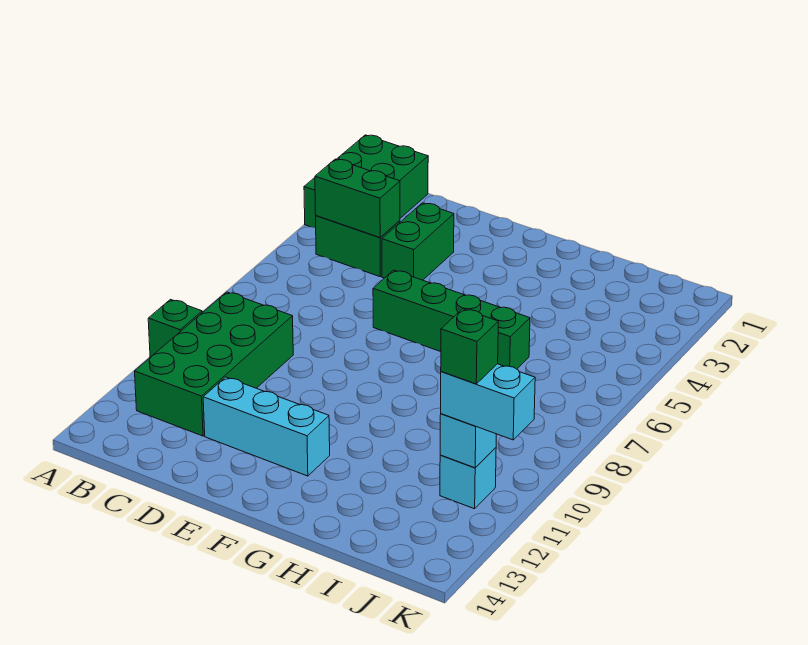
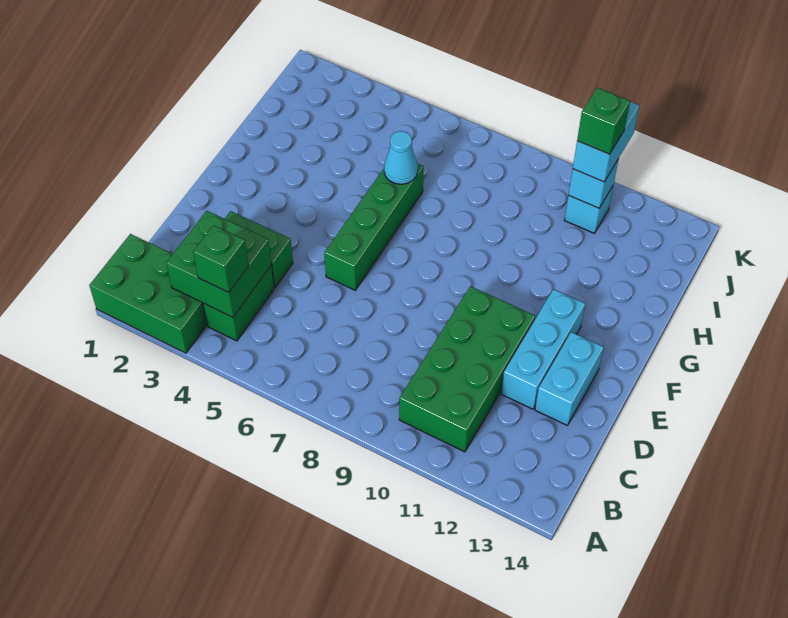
green 1x1 brick [148,299,202,357] -> green 1x1 brick moved to [193,225,248,292]
green 1x2 brick [315,159,400,237] -> green 2x2 brick [166,211,272,317]
green 2x4 brick [135,292,293,436] -> green 2x4 brick turned to [399,286,535,452]
none -> cyan 1x2 brick [535,332,604,425]
none -> cyan 1x1 cone [384,131,418,184]

